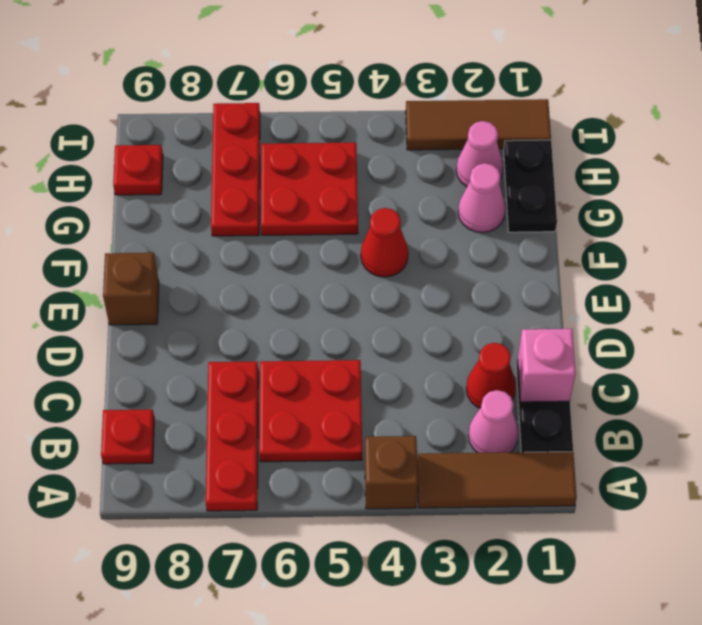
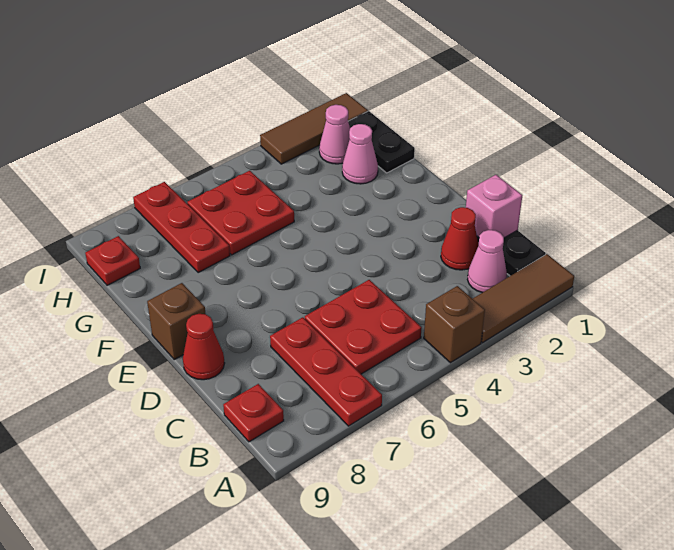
red 1x1 cone [361,208,408,277] -> red 1x1 cone moved to [183,314,225,380]

